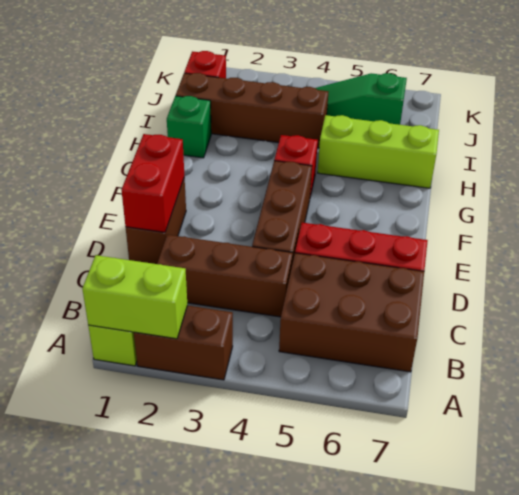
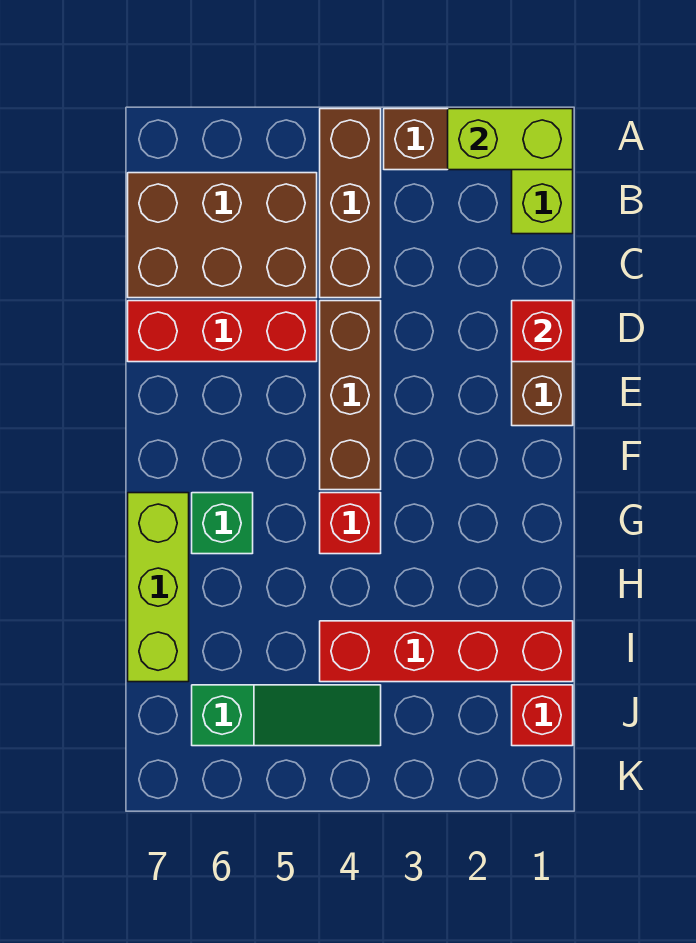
brown 1x3 brick [157,235,293,317] -> brown 1x3 brick turned to [320,109,381,298]
red 1x2 brick [122,134,184,232] -> red 1x1 brick [512,301,573,362]
green 1x1 brick [167,96,211,158] -> green 1x1 brick moved to [192,493,253,554]
lime 1x3 brick [318,115,439,188] -> lime 1x3 brick turned to [128,493,189,682]
brown 1x4 brick [176,73,328,148] -> red 1x4 brick [320,621,573,682]

